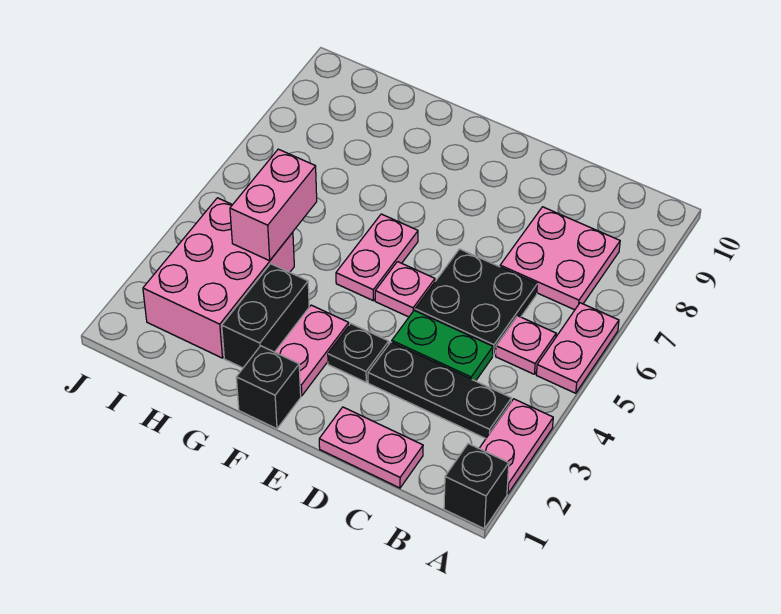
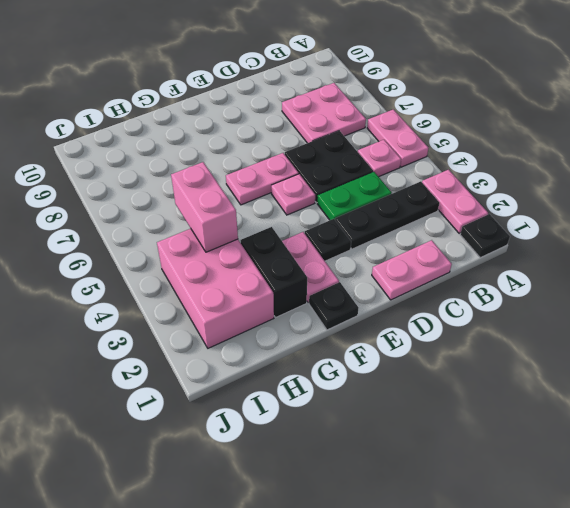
black 1x1 brick [444,444,509,529] -> black 1x1 plate [460,214,510,258]
black 1x1 brick [236,346,301,429] -> black 1x1 plate [309,282,358,330]
pink 1x2 plate [336,214,418,301] -> pink 1x2 plate turned to [226,153,299,205]

